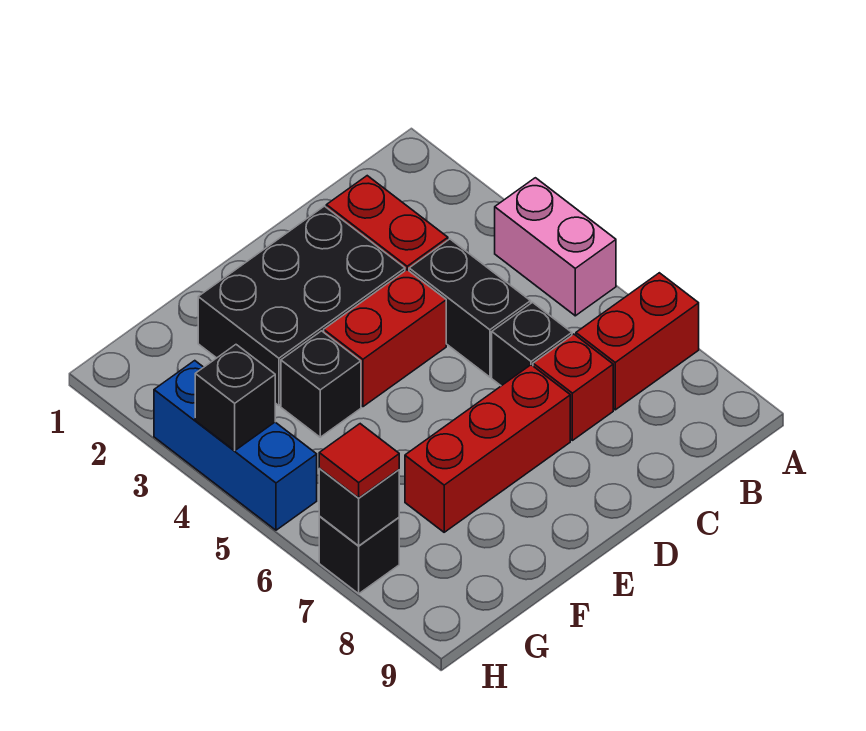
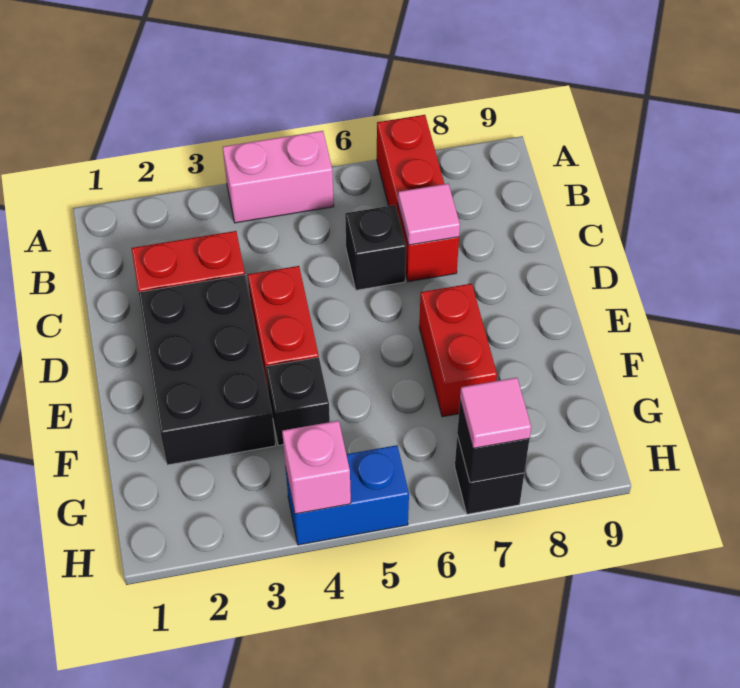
black 1x2 brick [409,239,531,377] -> none
none -> pink 1x1 tile [398,184,460,245]
red 1x3 brick [405,365,570,532] -> red 1x2 brick [419,284,497,417]
blue 1x3 brick [154,361,317,530] -> blue 1x2 brick [286,445,409,545]
black 1x1 brick [195,345,275,451] -> pink 1x1 brick [282,421,351,514]
red 1x1 tile [319,424,399,498] -> pink 1x1 tile [460,378,531,448]

